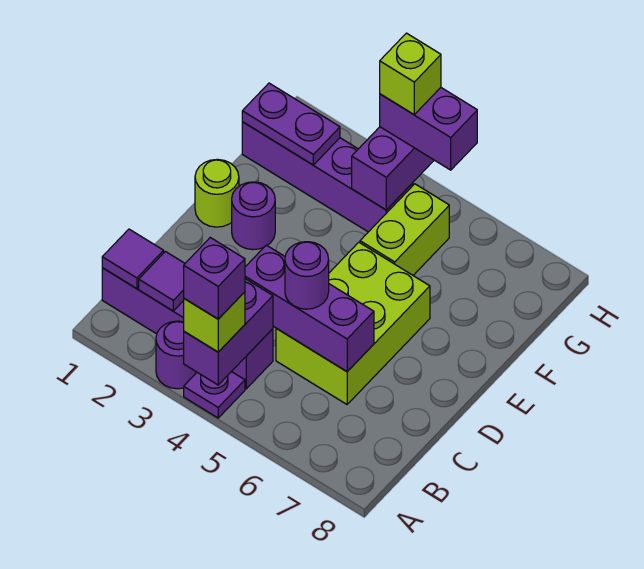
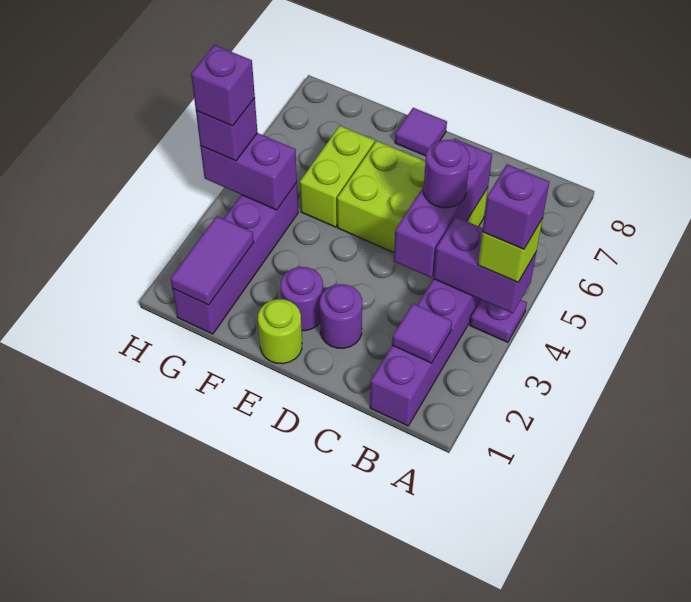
purple 1x1 round brick [156,321,197,389] -> purple 1x1 round brick moved to [320,284,362,348]
purple 1x1 tile [102,229,164,289] -> purple 1x1 tile moved to [395,108,447,156]
lime 1x2 brick [360,184,449,275] -> lime 1x2 brick turned to [300,126,375,227]
purple 1x2 plate [242,83,340,165] -> purple 1x2 tile [171,216,254,305]
purple 1x2 brick [380,88,477,170] -> purple 1x1 brick [196,98,257,161]
lime 1x1 brick [380,33,441,114] -> purple 1x1 brick [191,45,255,126]

